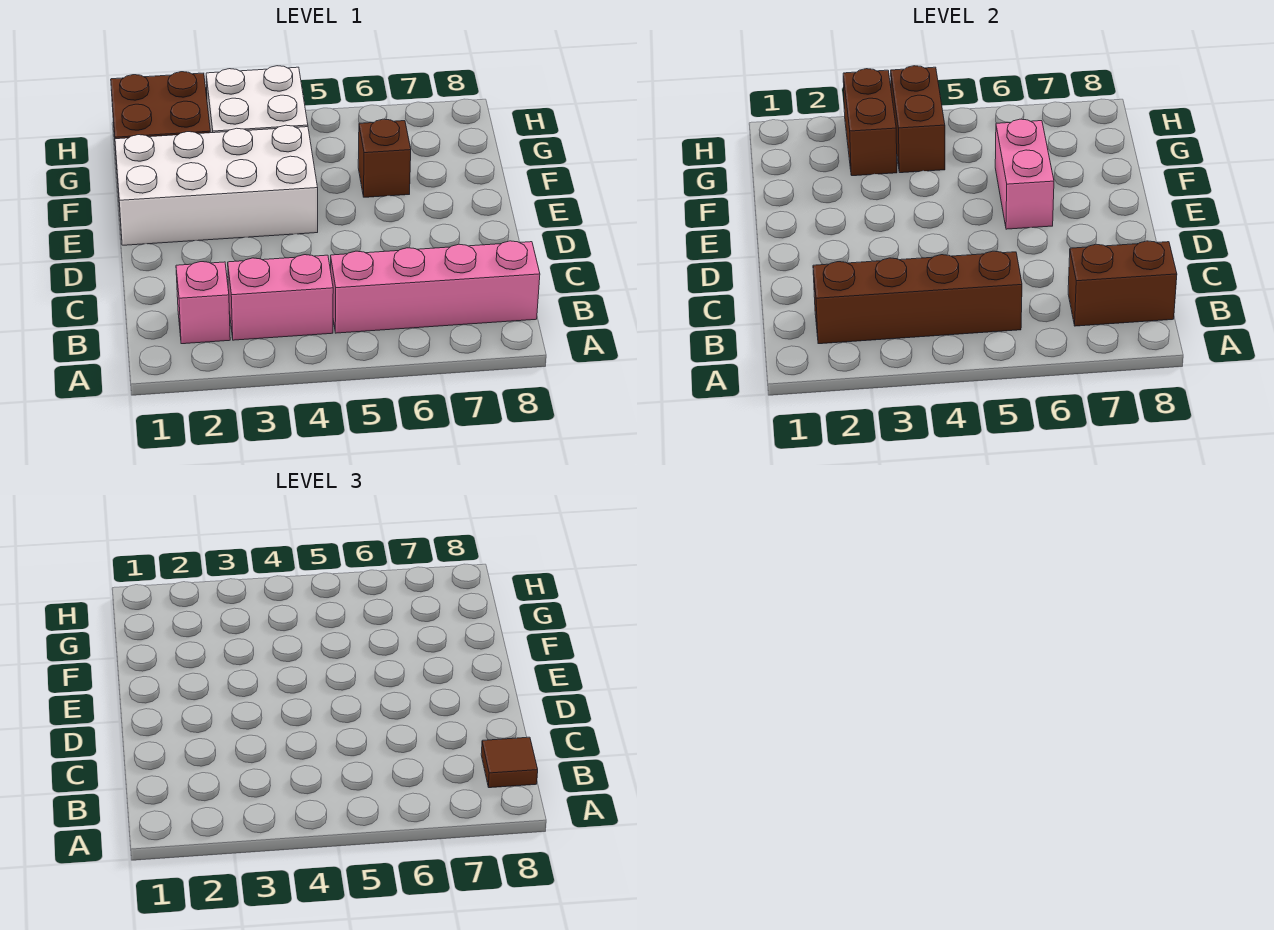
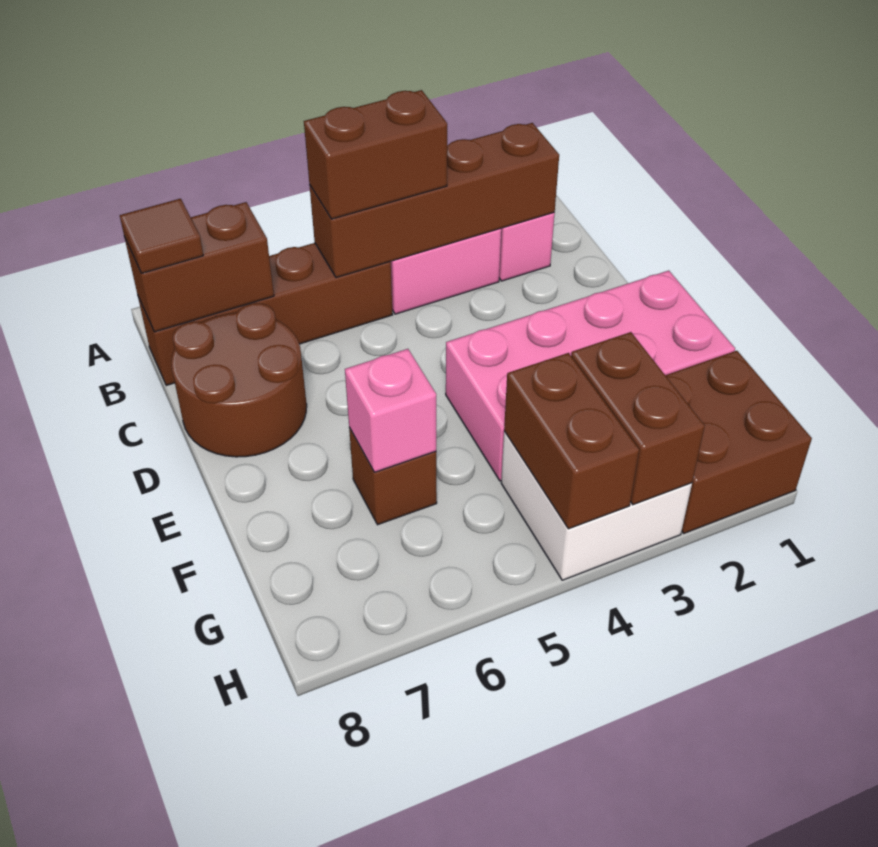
none -> brown 1x2 brick [304,90,447,219]
pink 1x4 brick [330,241,540,333] -> brown 1x4 brick [138,243,393,385]
none -> brown 2x2 round brick [171,303,307,457]
white 2x4 brick [115,125,318,245] -> pink 2x4 brick [446,271,735,481]
pink 1x2 brick [995,119,1054,229] -> pink 1x1 brick [345,349,436,472]

